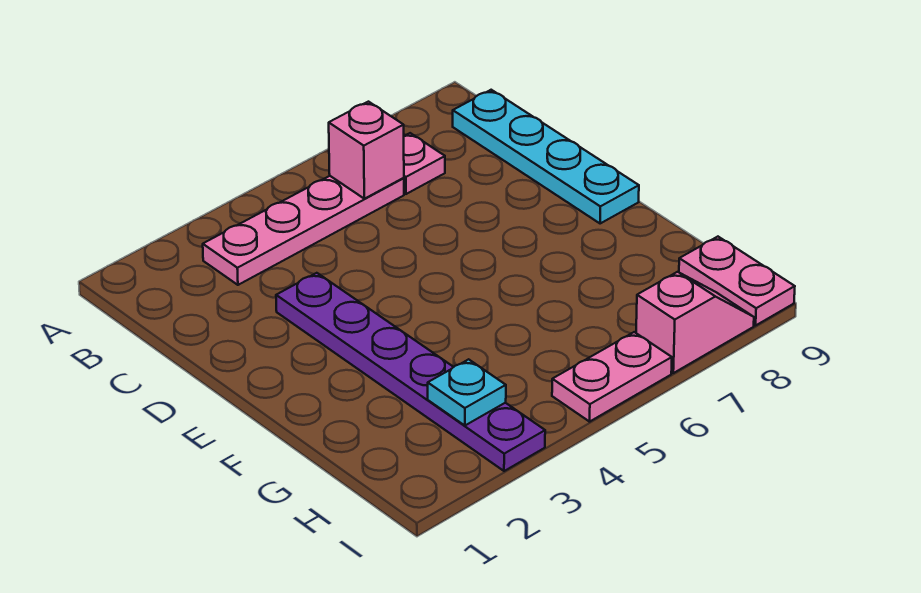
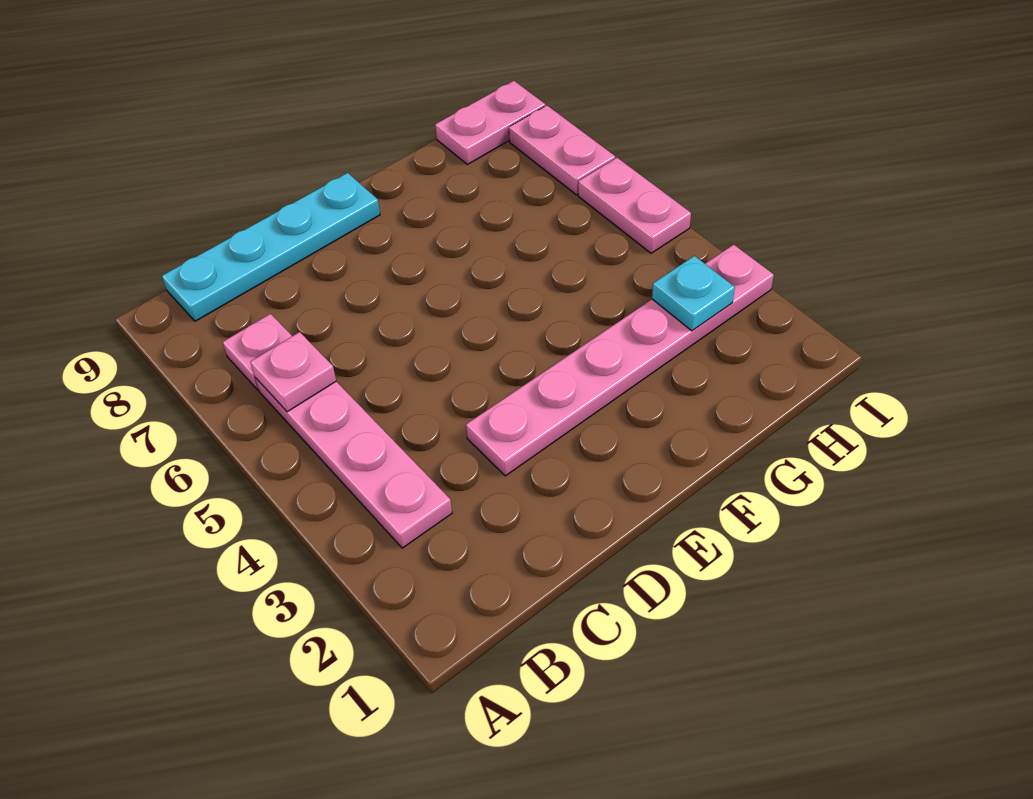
pink 1x1 brick [329,102,404,199] -> pink 1x1 plate [250,332,336,412]
purple 1x6 plate [276,273,545,471] -> pink 1x6 plate [466,245,774,476]
pink 1x2 slope [636,272,754,373] -> pink 1x2 plate [509,105,615,195]

